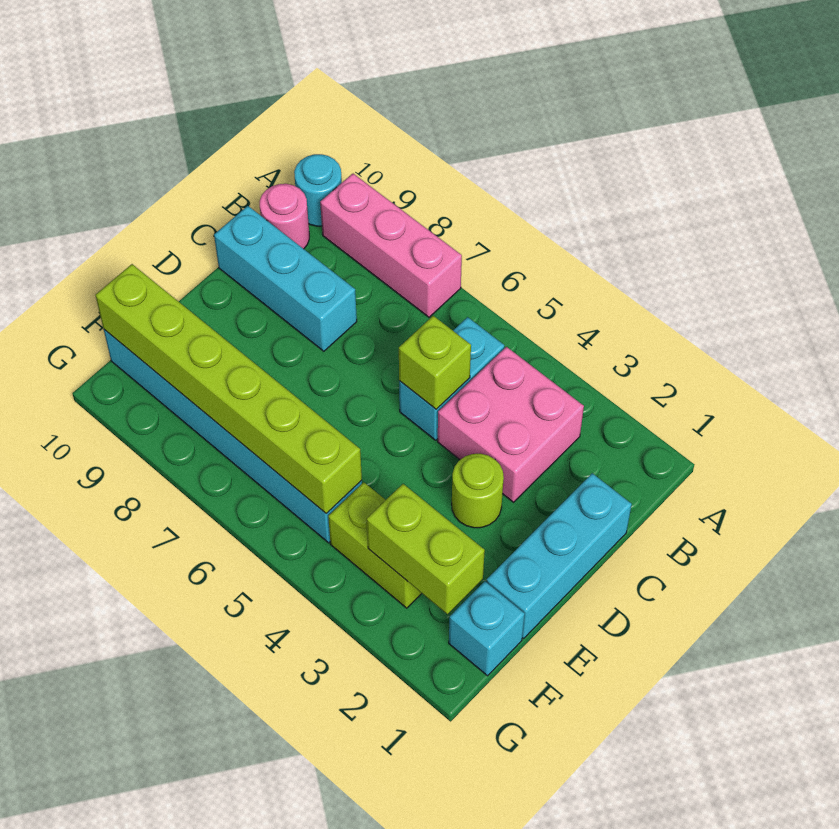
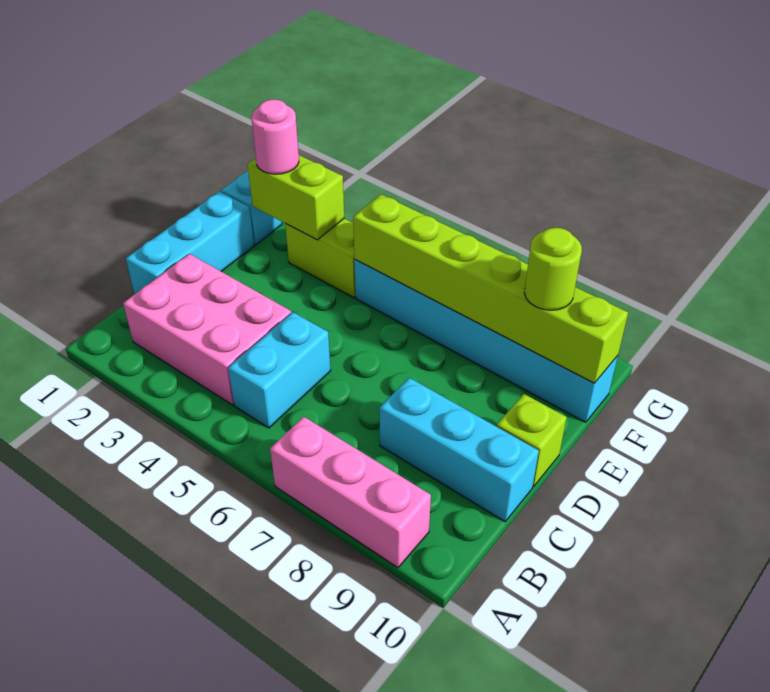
cyan 1x1 round brick [294,154,342,226] -> none
pink 2x2 brick [438,347,584,502] -> pink 2x3 brick [123,254,291,405]
pink 1x1 round brick [260,184,309,249] -> pink 1x1 round brick moved to [251,99,299,174]
lime 1x1 brick [399,316,471,409] -> lime 1x1 brick moved to [497,394,567,487]
lime 1x1 round brick [452,454,504,528] -> lime 1x1 round brick moved to [524,228,582,310]

